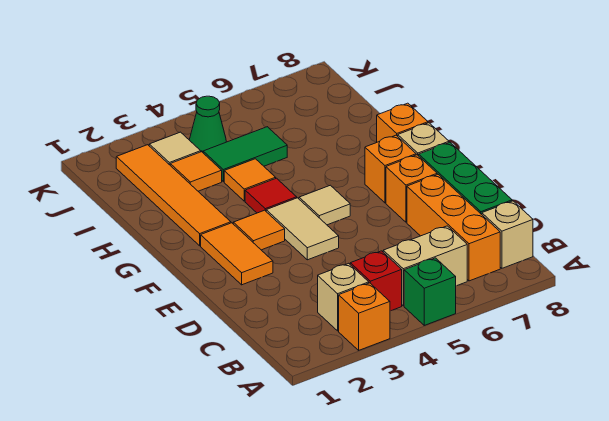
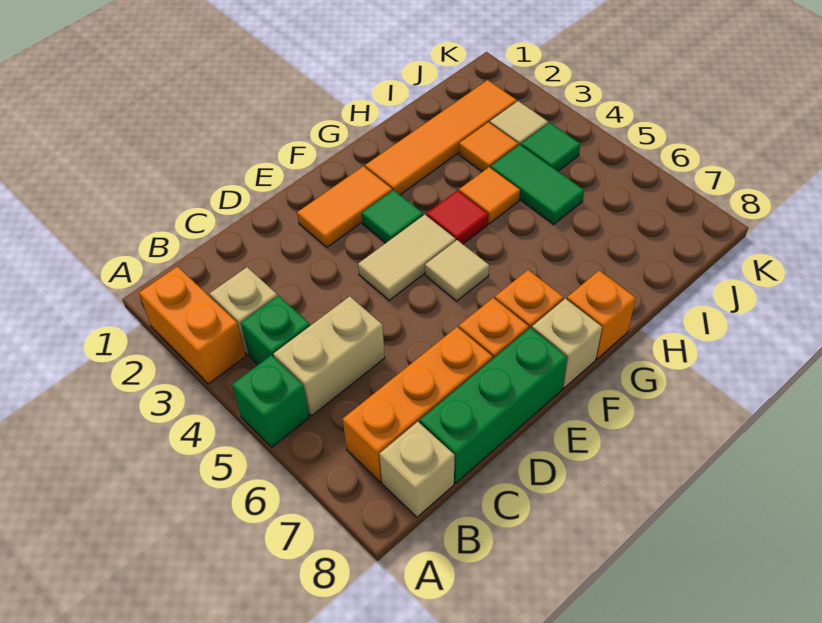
orange 1x1 brick [339,283,390,350] -> orange 1x2 brick [139,267,246,384]
red 1x1 brick [350,251,402,311] -> green 1x1 brick [241,296,310,365]
tan 1x2 brick [383,226,467,306] -> tan 1x2 brick turned to [273,296,385,416]
orange 1x1 tile [233,210,285,250] -> green 1x1 tile [362,190,423,243]
green 1x1 cone [189,96,226,152] -> green 1x1 tile [521,123,580,171]

